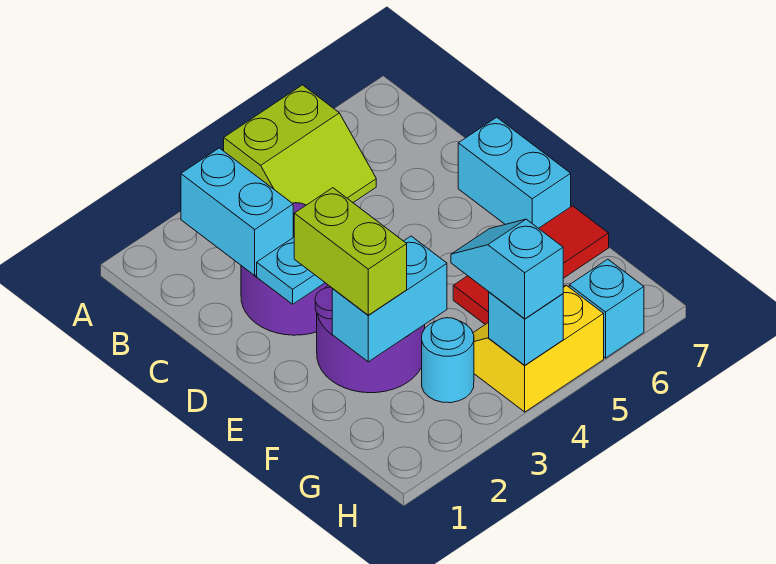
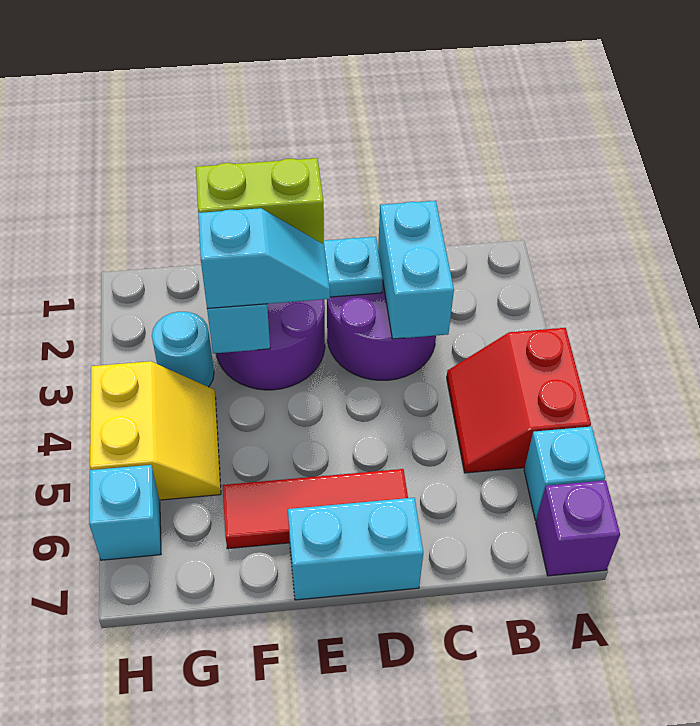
lime 2x2 slope [224,85,376,205] -> red 2x2 slope [447,328,591,473]
none -> purple 1x1 brick [536,480,620,576]
cyan 1x2 brick [181,148,293,276] -> cyan 1x2 brick turned to [378,201,454,339]
red 1x3 tile [453,206,609,324] -> red 1x3 tile turned to [223,469,408,549]
cyan 1x2 slope [451,219,563,319] -> cyan 1x2 slope moved to [198,208,330,308]
cyan 1x1 brick [489,292,563,365] -> cyan 1x1 brick moved to [524,427,605,520]

